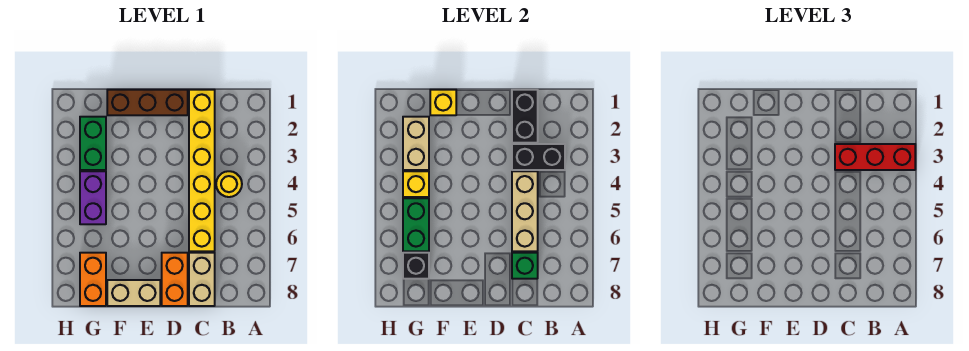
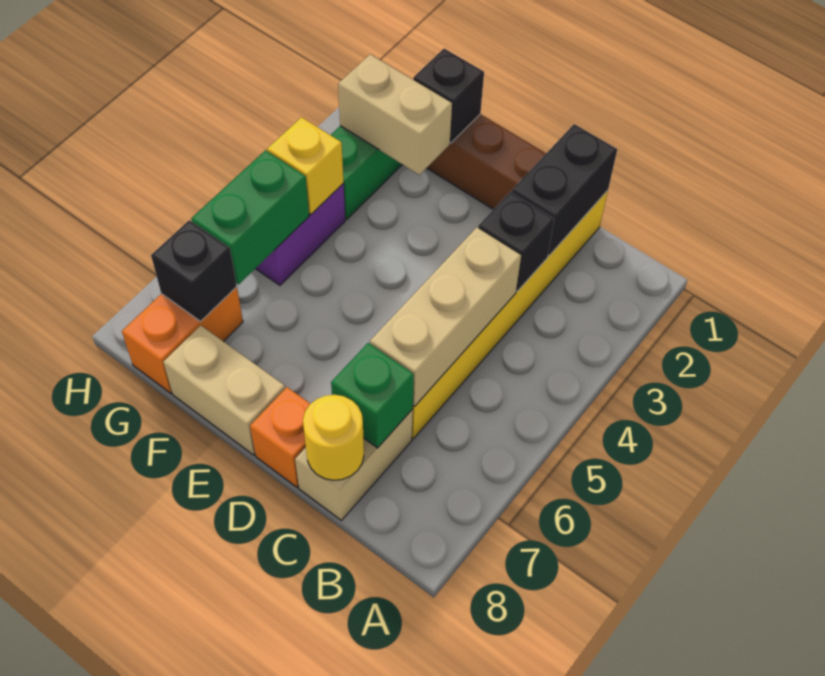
red 1x3 brick [835,144,915,170] -> none
black 1x2 brick [512,144,565,170] -> black 1x1 brick [478,192,554,291]
yellow 1x1 round brick [216,171,242,197] -> yellow 1x1 round brick moved to [303,395,364,480]
orange 1x2 brick [162,253,188,306] -> orange 1x1 brick [250,387,310,487]
yellow 1x1 brick [430,90,456,115] -> black 1x1 brick [413,49,484,143]
tan 1x2 brick [403,117,429,170] -> tan 1x2 brick turned to [338,54,452,175]

